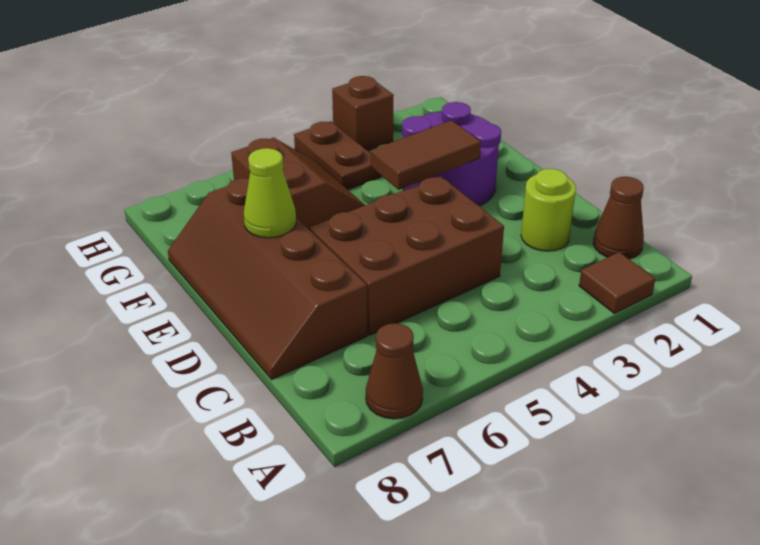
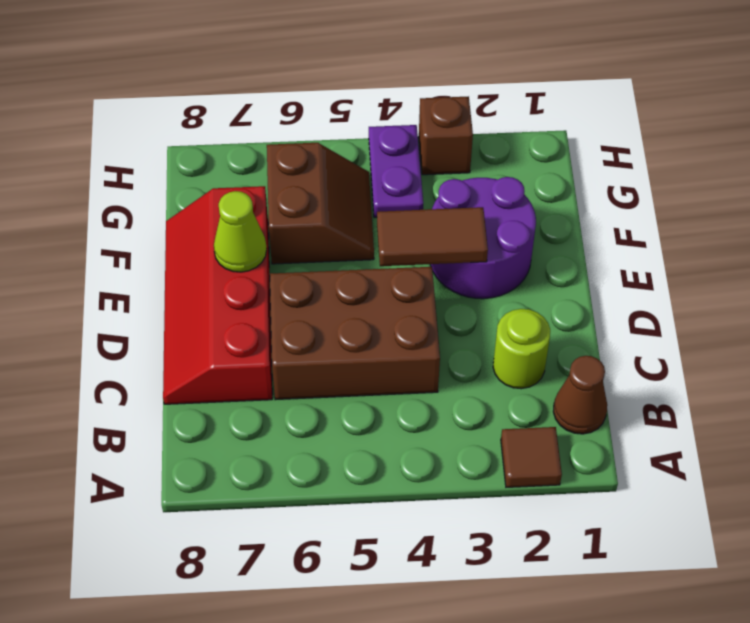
brown 1x1 cone [366,323,423,419] -> none
brown 2x4 slope [168,178,367,379] -> red 2x4 slope [163,186,272,404]
brown 1x2 plate [294,121,381,190] -> purple 1x2 plate [369,125,423,217]

